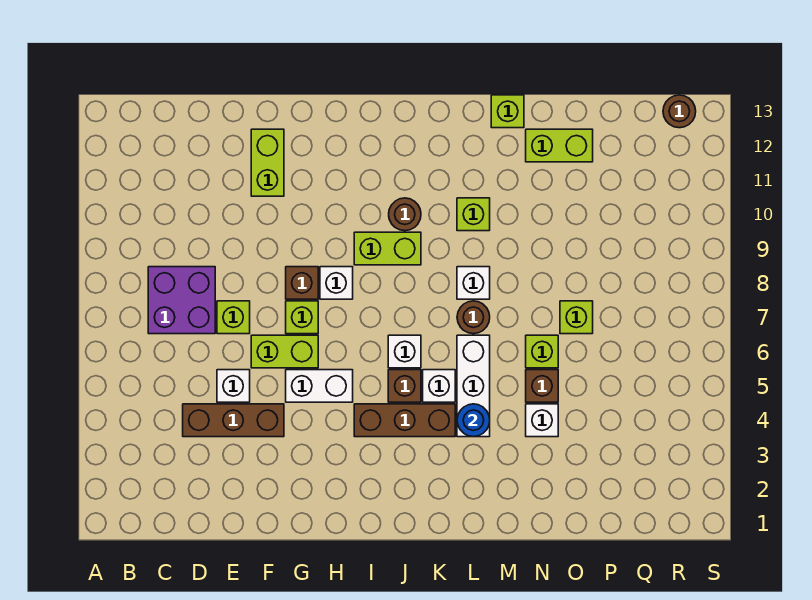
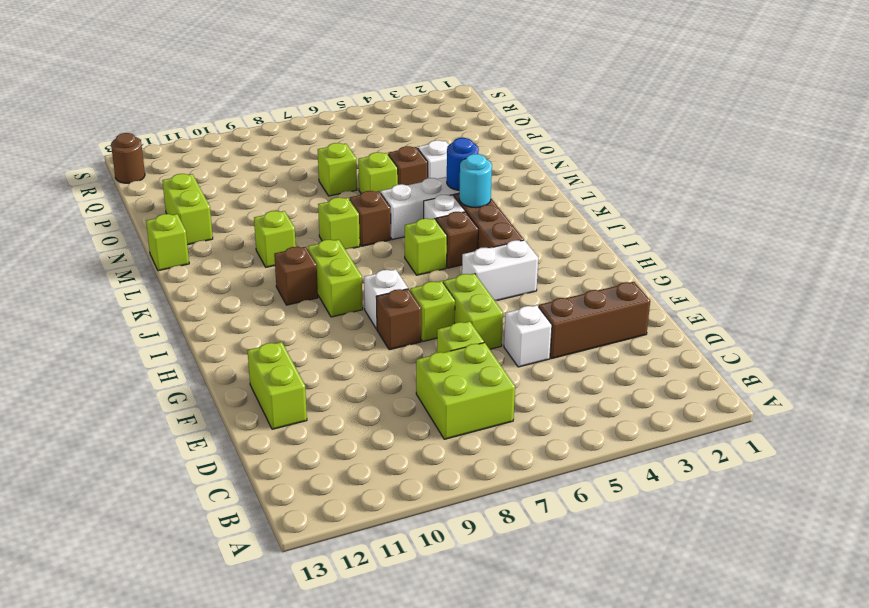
purple 2x2 brick [148,267,215,334] -> lime 2x2 brick [416,343,515,439]
brown 1x3 brick [183,404,284,437] -> brown 1x3 brick turned to [539,282,650,359]
lime 1x2 brick [251,129,284,196] -> lime 1x2 brick turned to [247,342,307,429]
white 1x2 brick [286,370,353,402] -> white 1x2 brick turned to [462,240,538,301]
white 1x1 brick [388,335,421,368] -> lime 1x1 brick [405,219,447,275]
brown 1x1 round brick [389,198,421,231] -> brown 1x1 brick [274,247,318,305]
none -> cyan 1x1 round brick [459,154,492,208]
brown 1x1 round brick [457,301,490,334] -> brown 1x1 brick [350,191,391,246]
white 1x1 brick [457,267,490,299] -> lime 1x1 brick [318,197,360,249]

